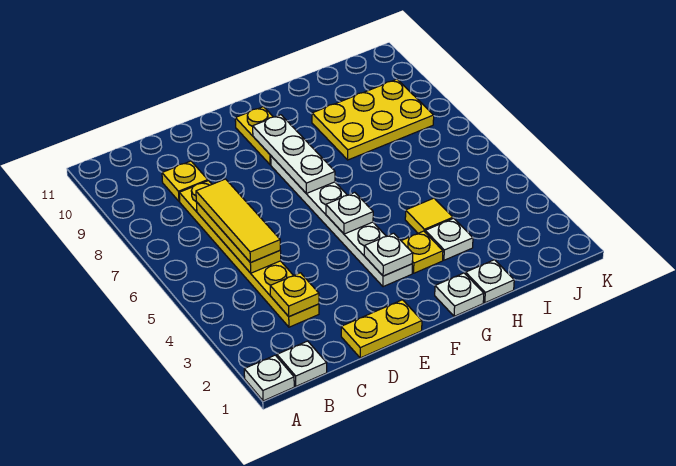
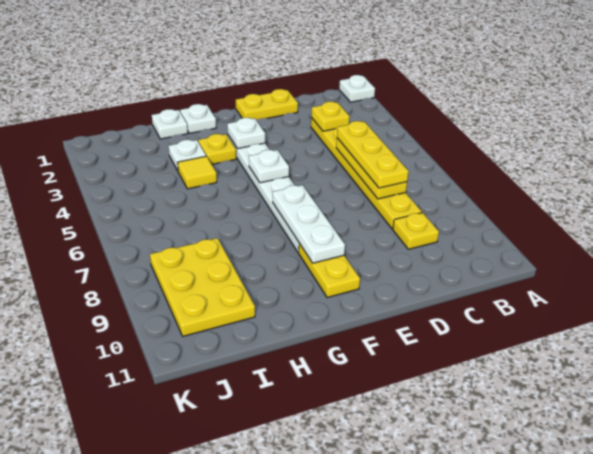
white 1x1 plate [277,341,327,386] -> none
yellow 1x3 tile [196,179,280,263] -> yellow 1x3 plate [337,121,409,188]
yellow 2x3 plate [312,79,434,160] -> yellow 2x3 plate turned to [150,238,255,336]

